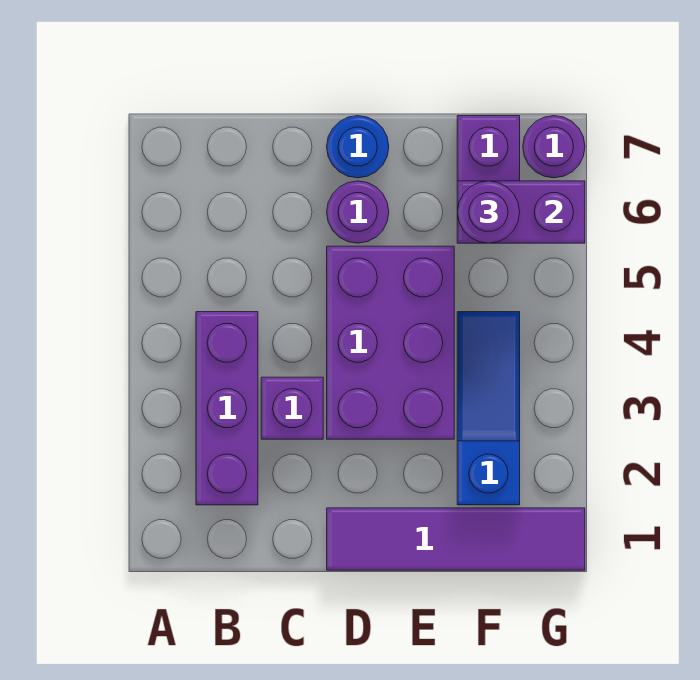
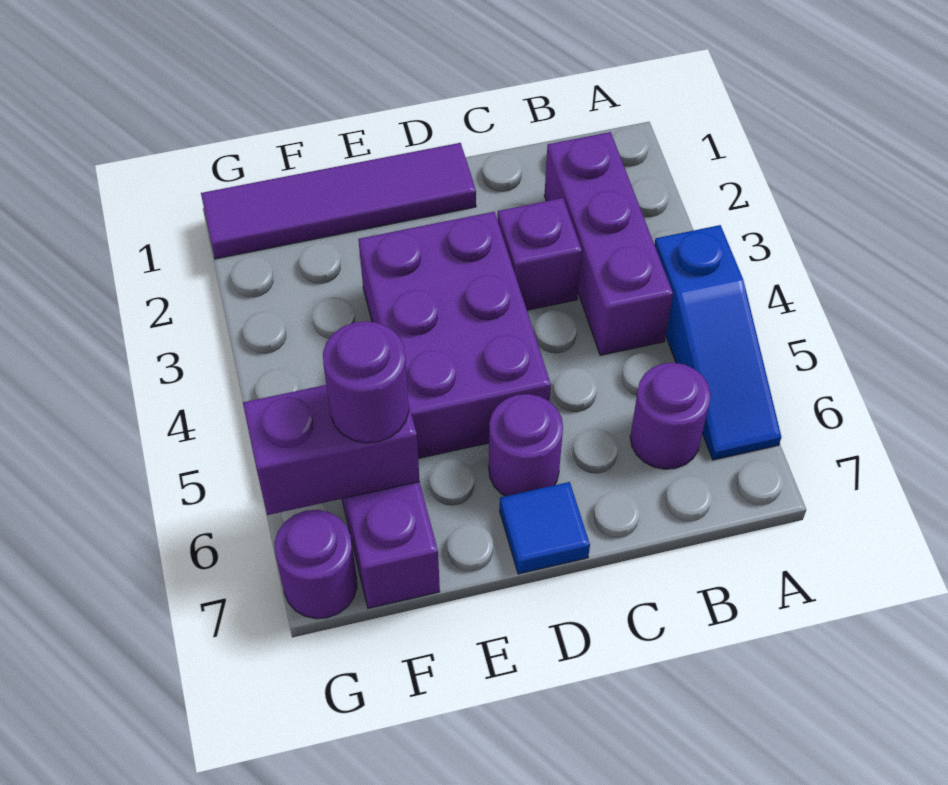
none -> purple 1x1 round brick [630,363,711,469]
blue 1x1 round brick [327,116,389,178] -> blue 1x1 tile [500,482,590,574]
blue 1x3 slope [457,312,520,505] -> blue 1x3 slope moved to [654,225,781,460]

